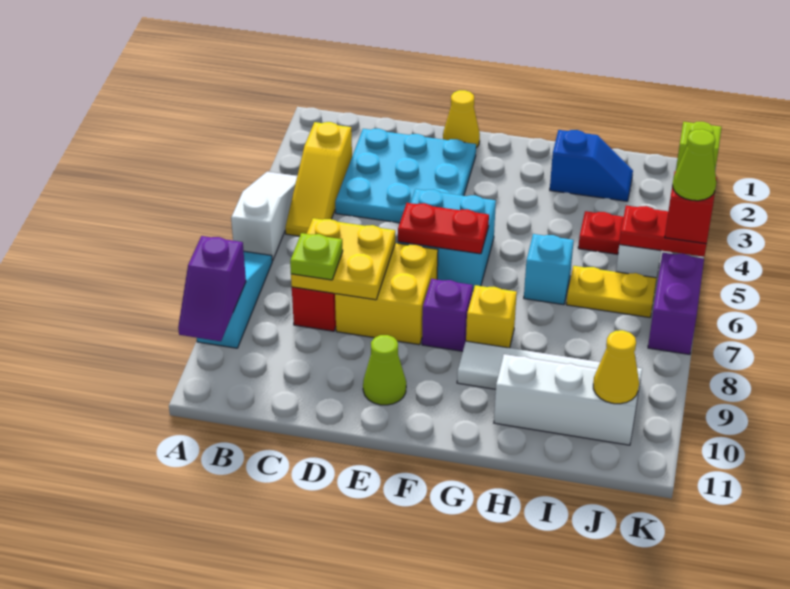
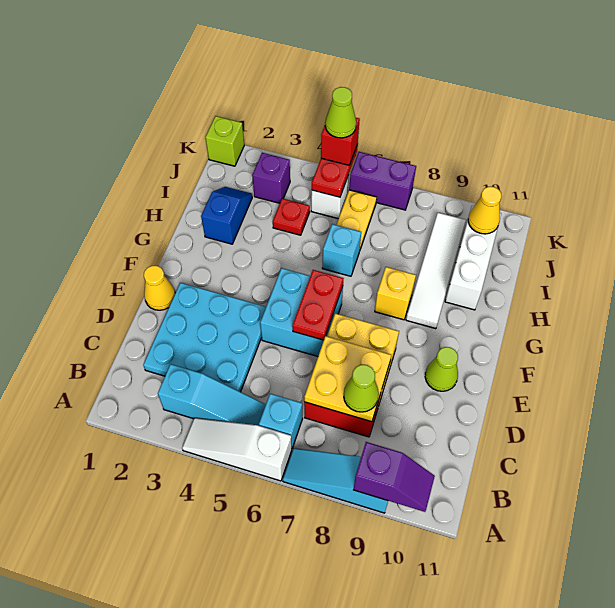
yellow 1x3 slope [285,122,352,236] -> cyan 1x3 slope [158,364,266,426]
none -> cyan 1x1 brick [259,394,303,448]
lime 1x1 plate [290,233,343,280] -> lime 1x1 cone [344,365,379,412]
purple 1x1 brick [422,279,473,351] -> purple 1x1 brick moved to [252,153,290,203]

